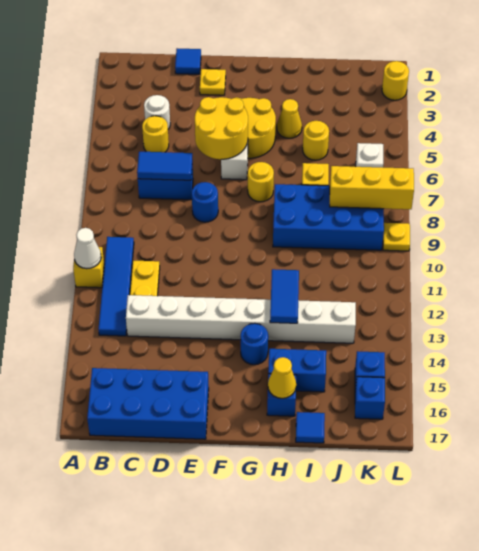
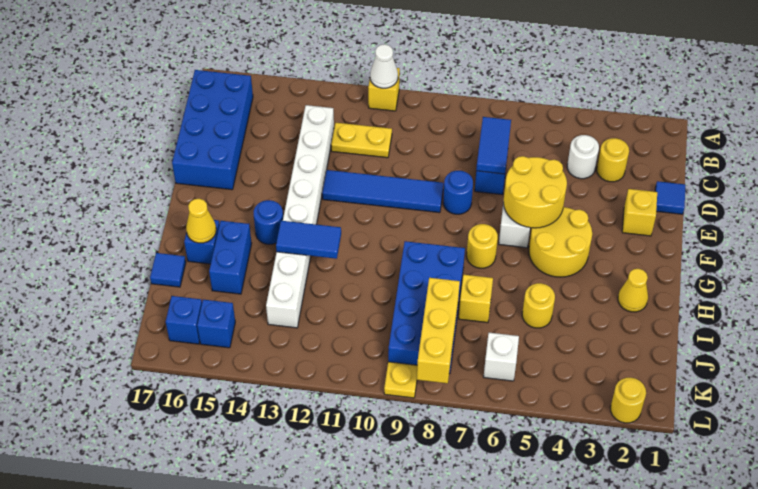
blue 1x4 tile [98,237,134,336] -> blue 1x4 tile moved to [322,170,444,213]
yellow 1x1 round brick [142,116,169,152] -> yellow 1x1 round brick moved to [597,138,629,182]
yellow 1x1 plate [200,69,226,95] -> yellow 1x1 brick [622,189,657,236]
yellow 1x1 cone [277,99,302,138] -> yellow 1x1 cone moved to [618,269,648,312]

